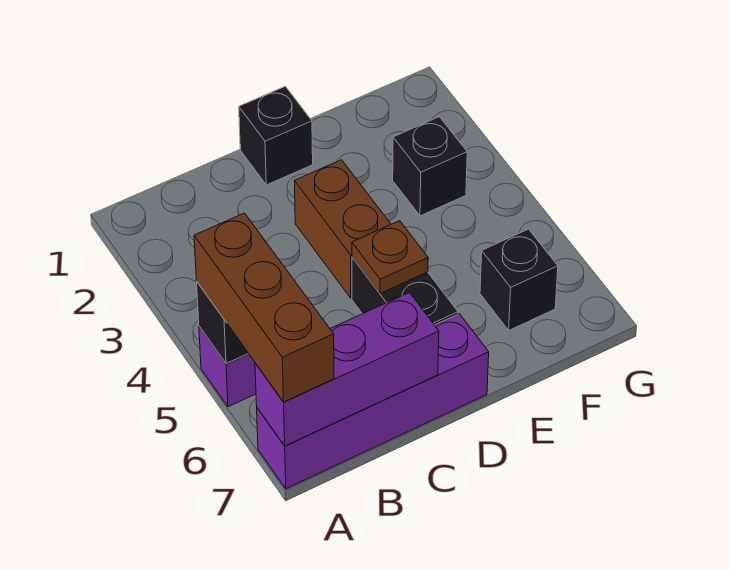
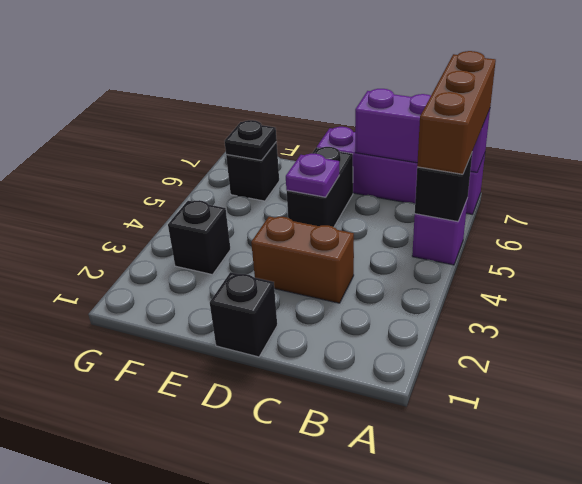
brown 1x2 brick [294,160,391,298] -> brown 1x2 brick turned to [251,217,354,303]
brown 1x1 plate [352,221,428,293] -> purple 1x1 plate [286,154,339,197]
none -> black 1x1 plate [225,120,277,160]

